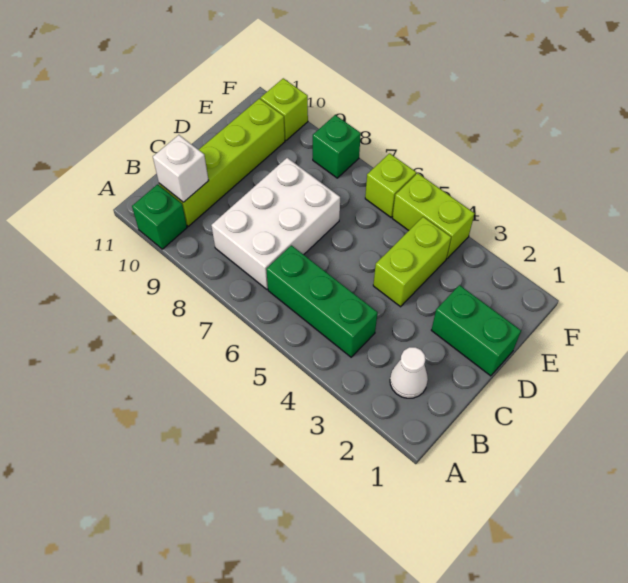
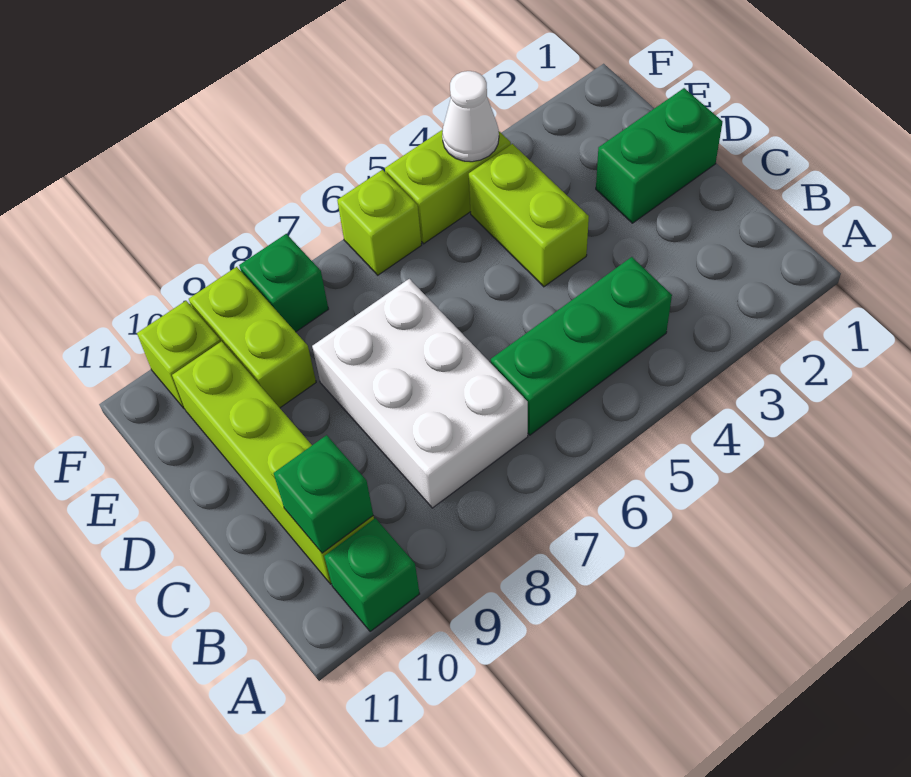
white 1x1 cone [390,347,428,398] -> white 1x1 cone moved to [442,71,499,162]
white 1x1 brick [153,135,209,202] -> green 1x1 brick [274,435,373,553]
none -> lime 1x2 brick [189,267,316,408]

